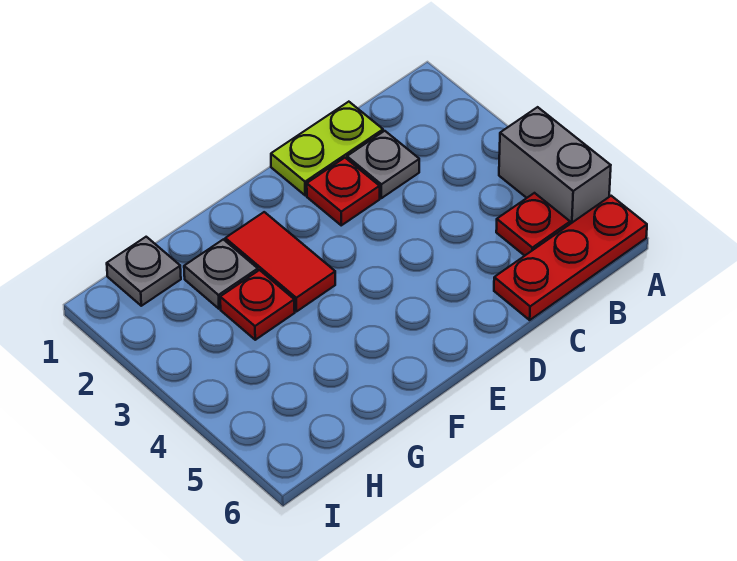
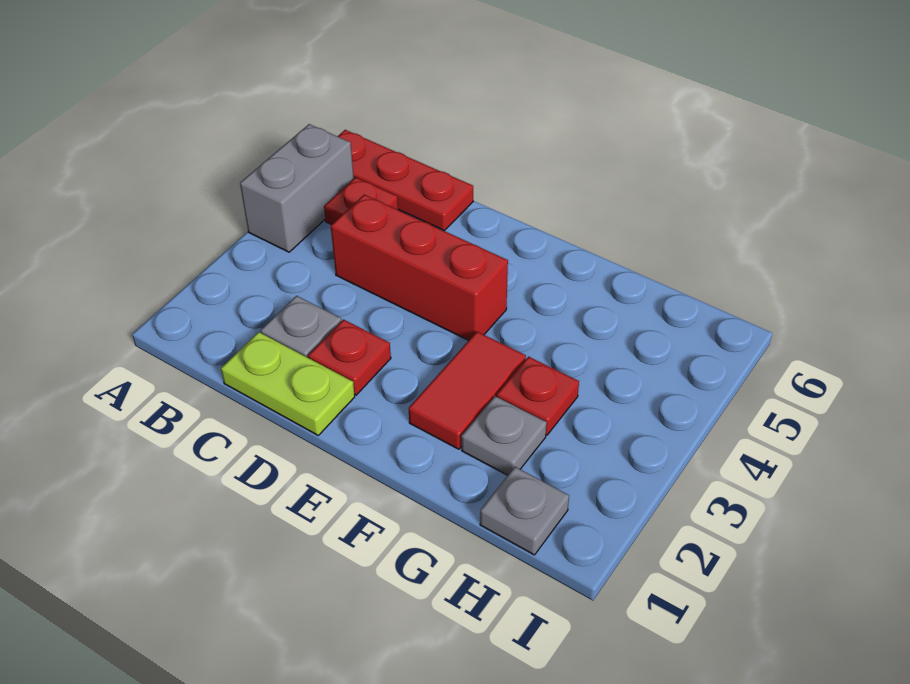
none -> red 1x3 brick [331,195,508,340]

